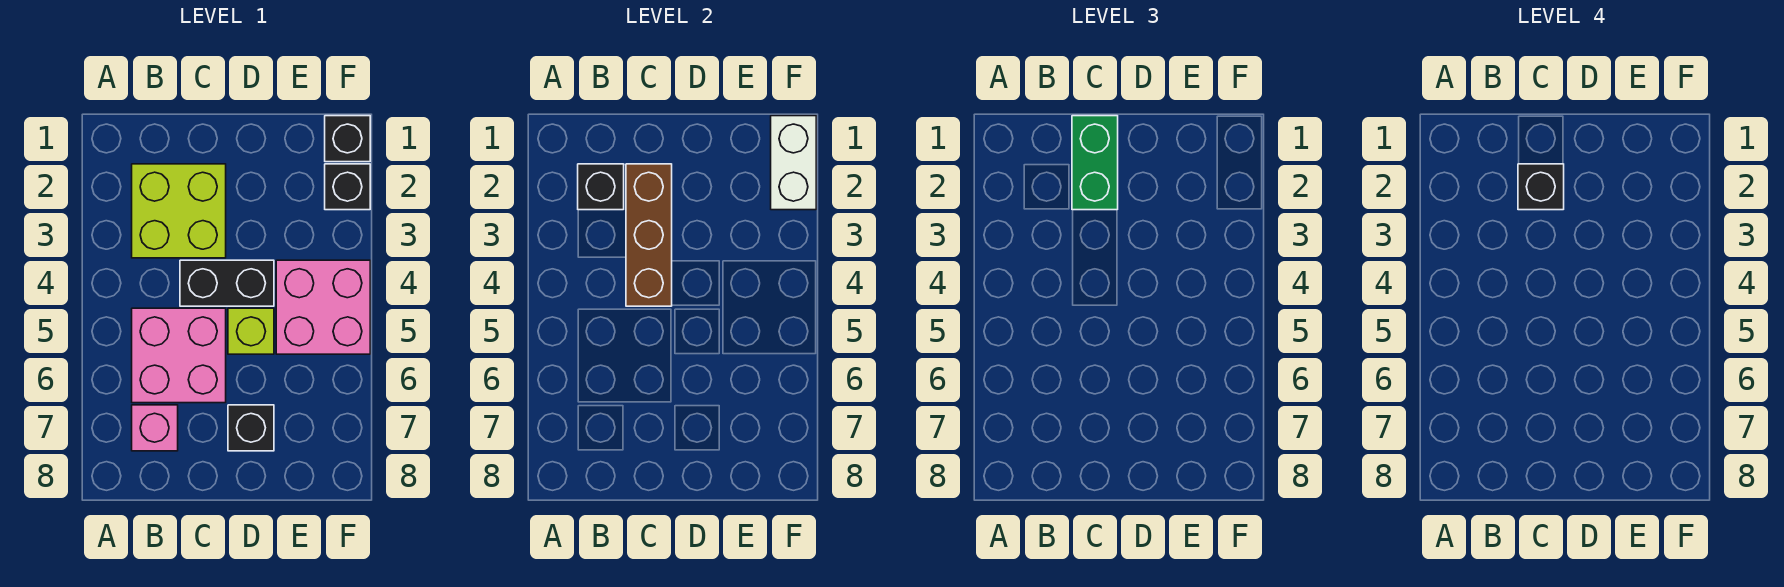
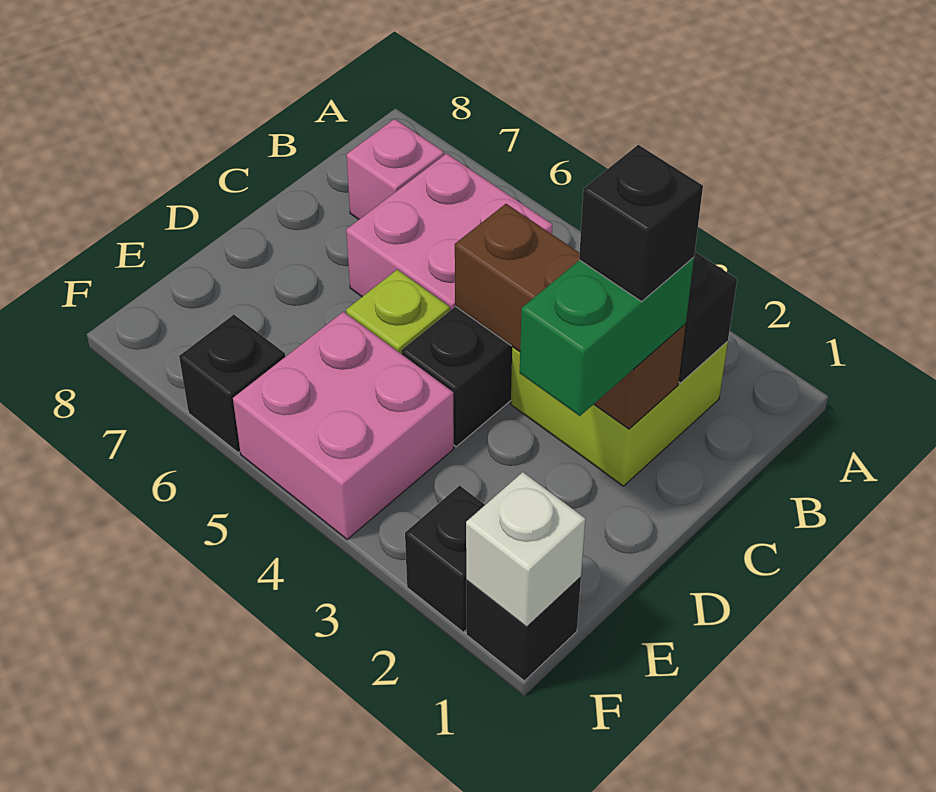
green 1x2 brick [1072,116,1118,210] -> green 1x2 brick turned to [520,257,694,416]
black 1x1 brick [228,405,274,451] -> black 1x1 brick moved to [179,315,285,453]
white 1x2 brick [771,116,816,210] -> white 1x1 brick [466,472,585,627]

